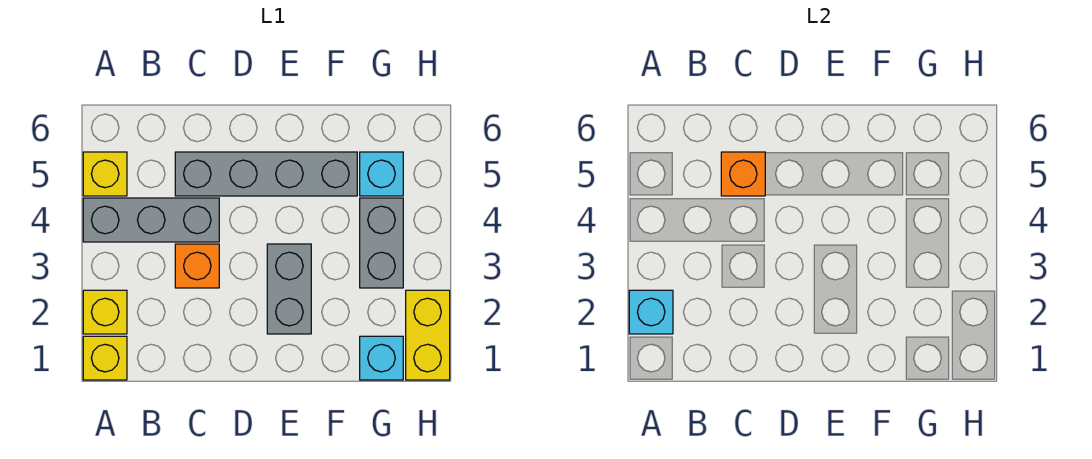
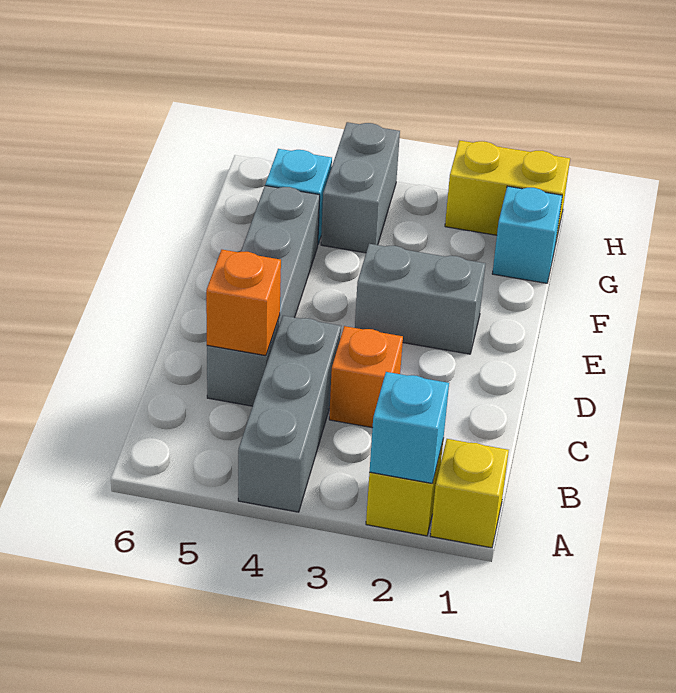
yellow 1x1 brick [83,152,127,196] -> none
grey 1x2 brick [360,198,403,288] -> grey 1x2 brick turned to [321,122,400,253]

